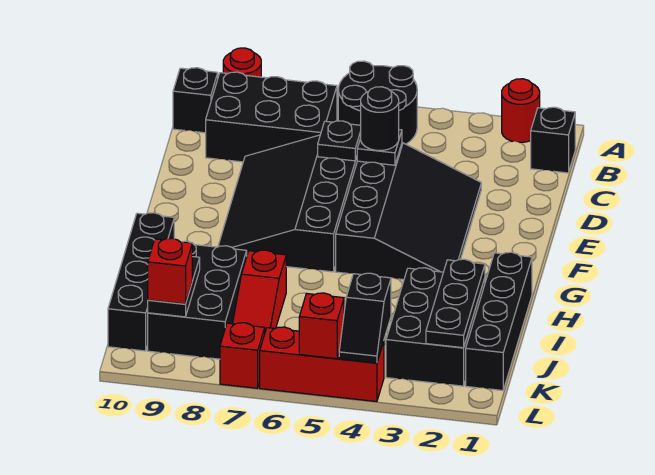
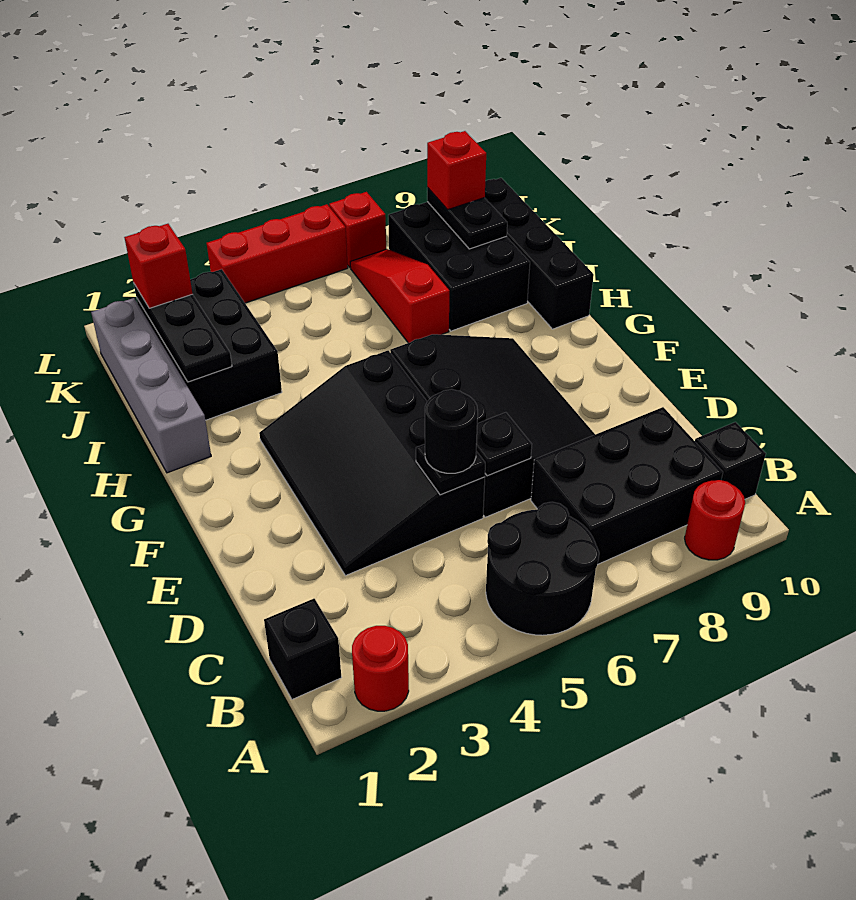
black 1x4 brick [466,252,532,391] -> grey 1x4 brick [91,298,211,473]
black 1x2 slope [339,273,391,363] -> none
red 1x1 brick [299,293,344,359] -> red 1x1 brick moved to [124,224,193,308]

